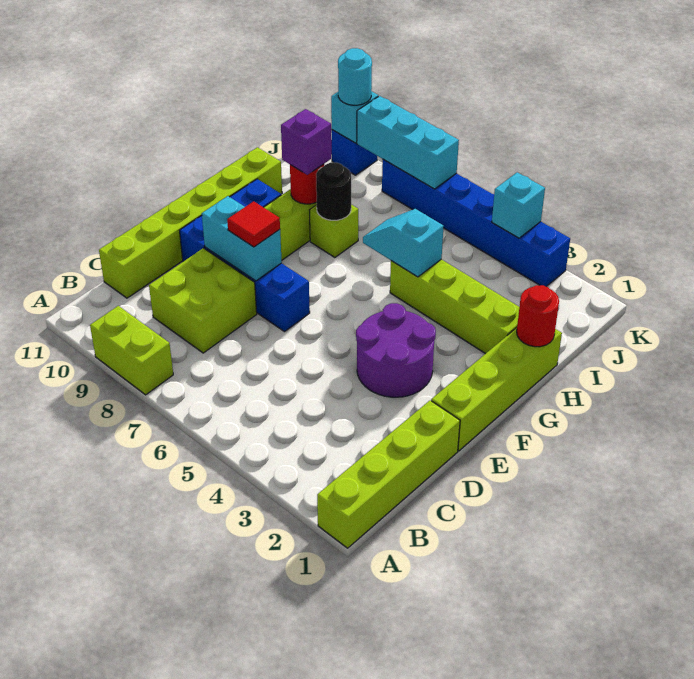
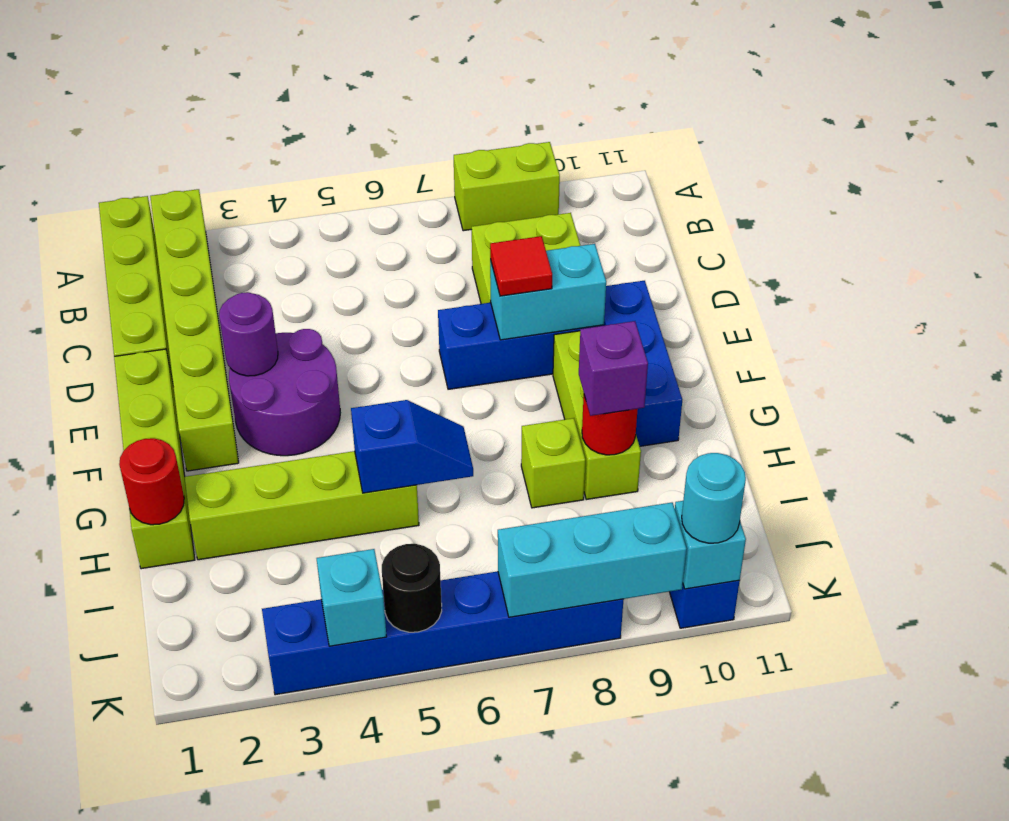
lime 1x6 brick [99,147,282,298] -> lime 1x6 brick moved to [150,189,239,471]
none -> purple 1x1 round brick [219,292,278,376]
cyan 1x2 slope [363,209,444,277] -> blue 1x2 slope [351,400,473,493]
black 1x1 round brick [316,163,351,220] -> black 1x1 round brick moved to [382,544,442,632]

